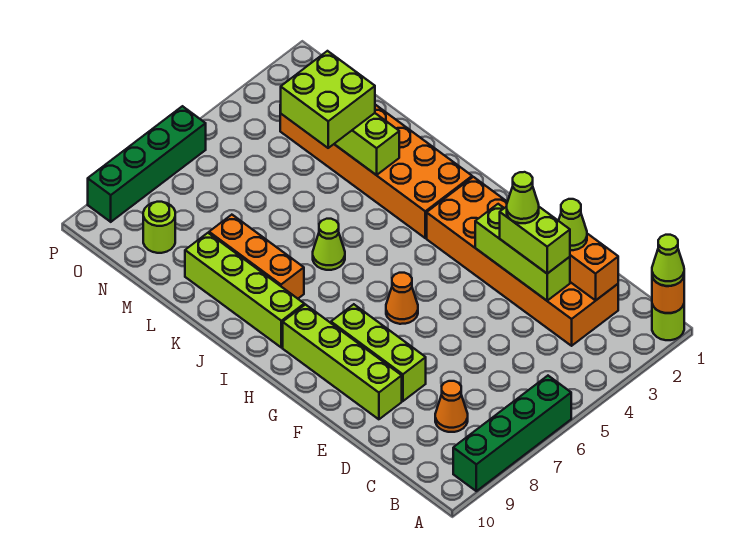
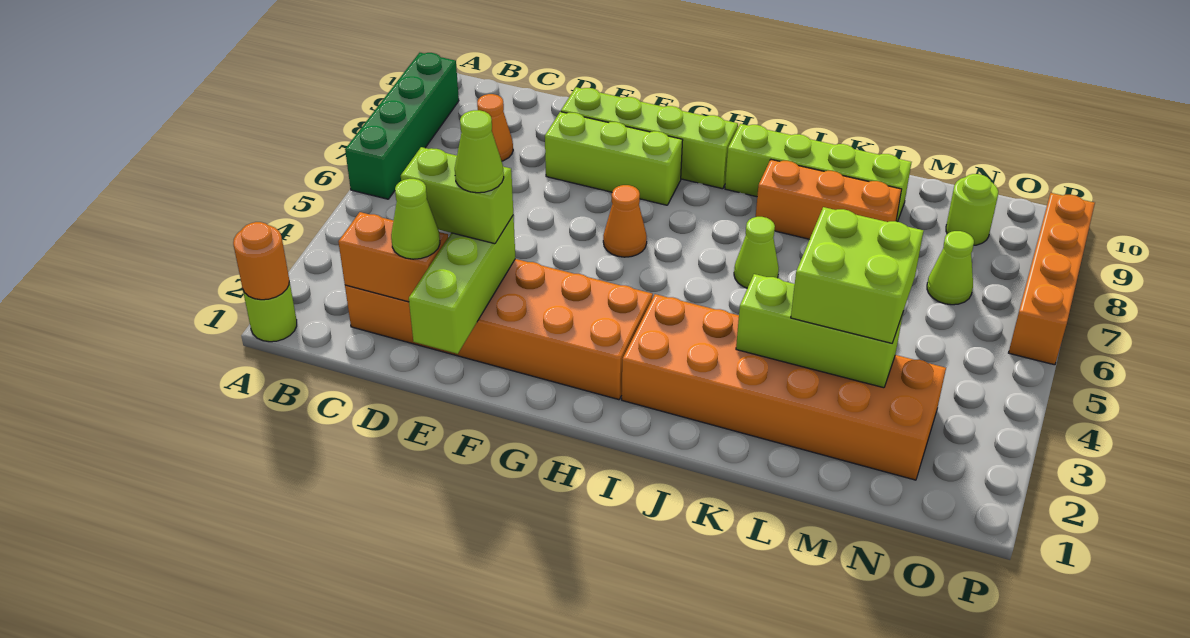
lime 1x1 cone [652,235,684,286] -> lime 1x1 cone moved to [927,231,974,305]
lime 1x3 brick [475,204,570,301] -> lime 1x3 brick turned to [409,215,515,354]
green 1x4 brick [88,106,206,222] -> orange 1x4 brick [1009,193,1095,365]

